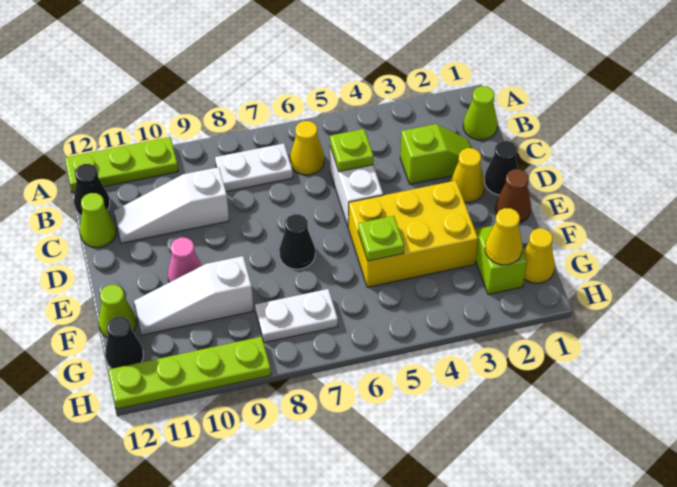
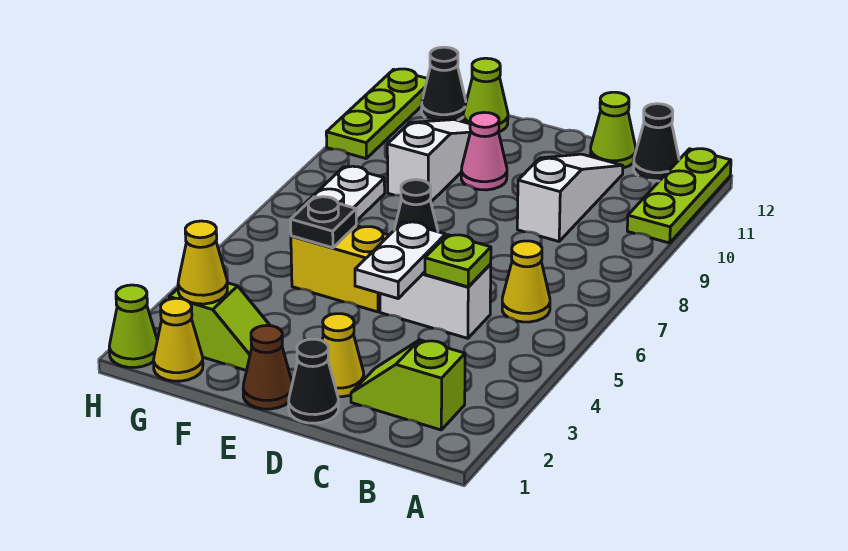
lime 1x1 cone [463,86,498,140] -> lime 1x1 cone moved to [109,285,157,367]
white 1x2 plate [215,143,293,192] -> white 1x2 plate moved to [355,222,446,298]
lime 1x2 slope [400,124,471,184] -> lime 1x2 slope turned to [351,340,465,430]
yellow 2x3 brick [348,181,478,287] -> yellow 1x2 brick [291,226,389,312]
lime 1x1 plate [358,216,404,261] -> black 1x1 plate [291,197,356,248]
lime 1x4 plate [108,337,271,409] -> lime 1x3 plate [326,69,427,158]

